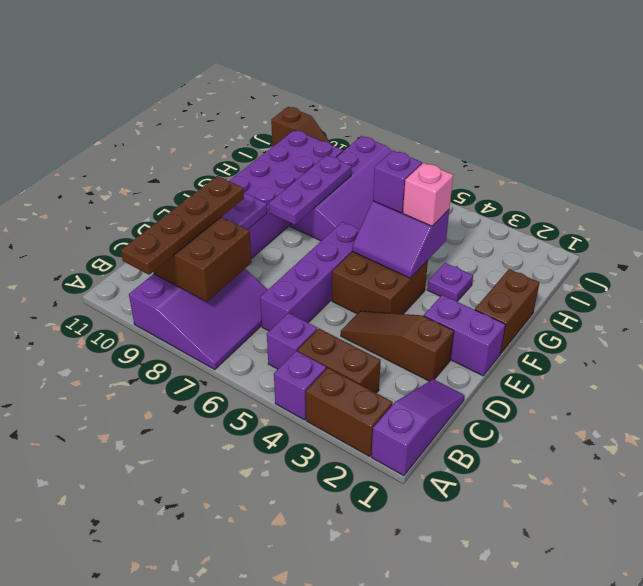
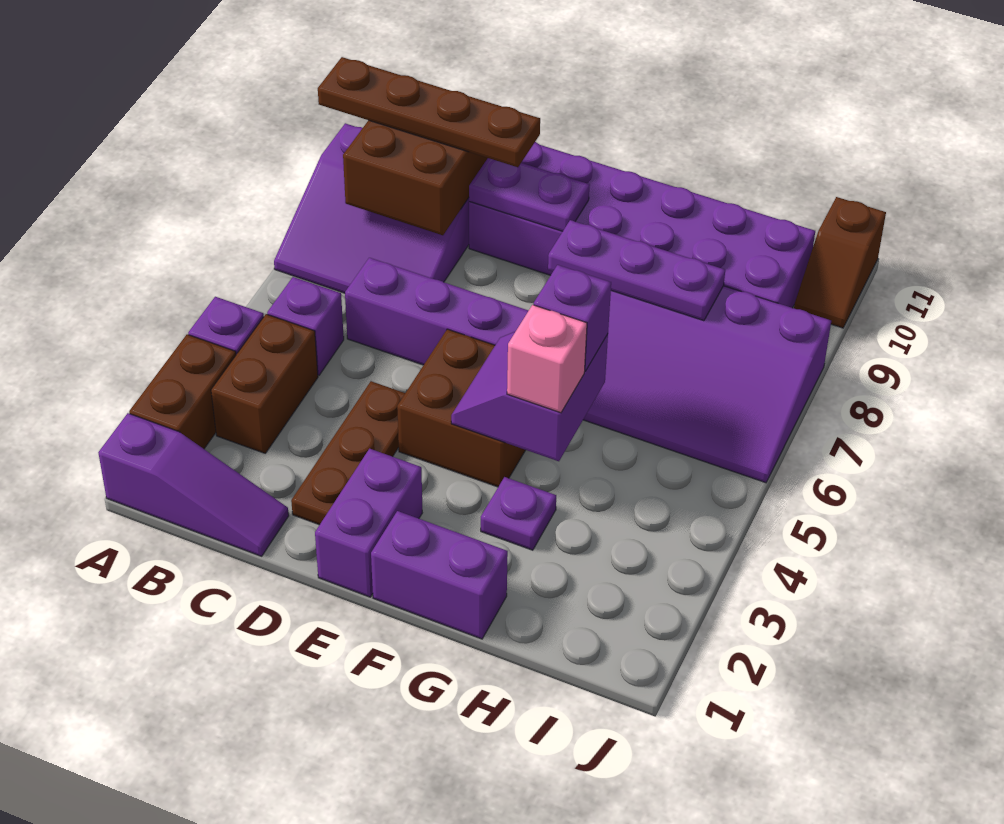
brown 1x3 slope [341,311,454,381] -> brown 1x3 plate [291,381,405,525]
brown 1x2 brick [475,269,540,353] -> purple 1x2 brick [371,511,508,639]

